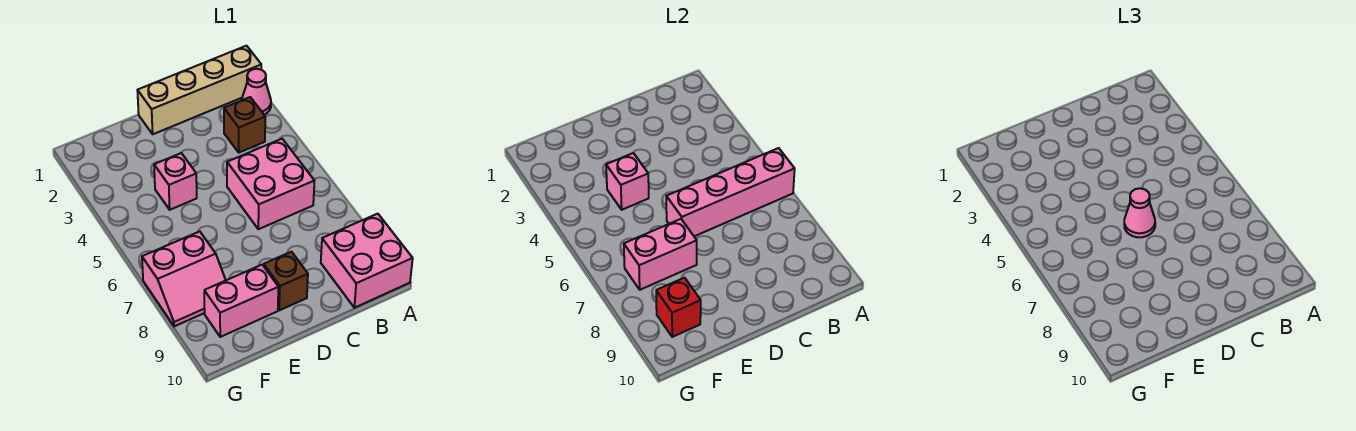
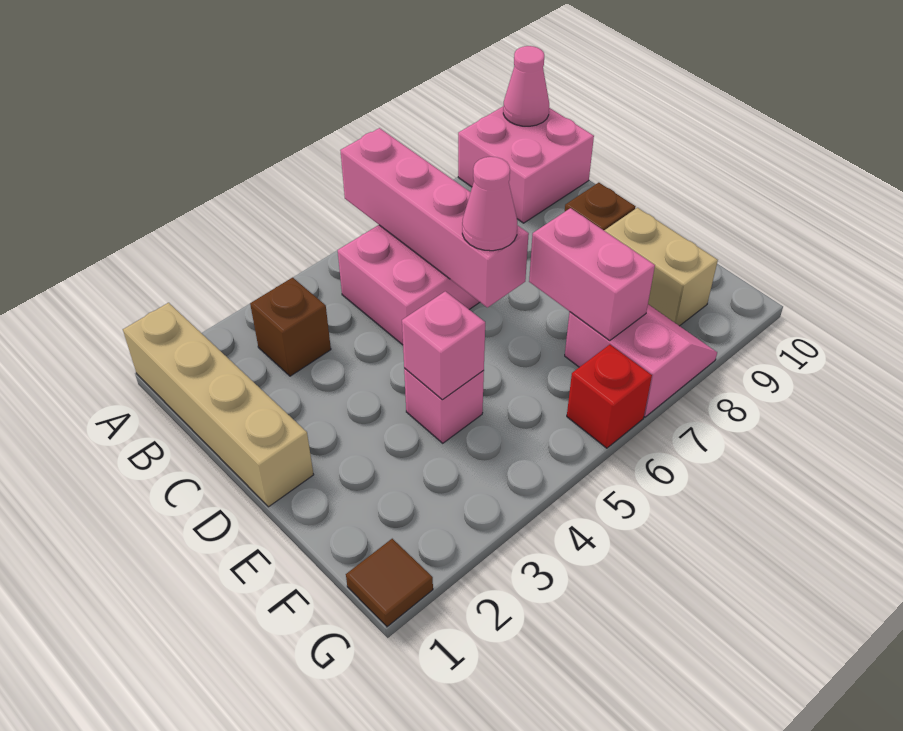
pink 1x1 cone [242,69,271,115] -> pink 1x1 cone moved to [503,46,549,126]
pink 1x2 brick [204,265,278,337] -> tan 1x2 brick [604,208,718,326]
red 1x1 brick [656,278,701,337] -> red 1x1 brick moved to [567,345,652,448]
none -> brown 1x1 tile [346,539,433,627]

